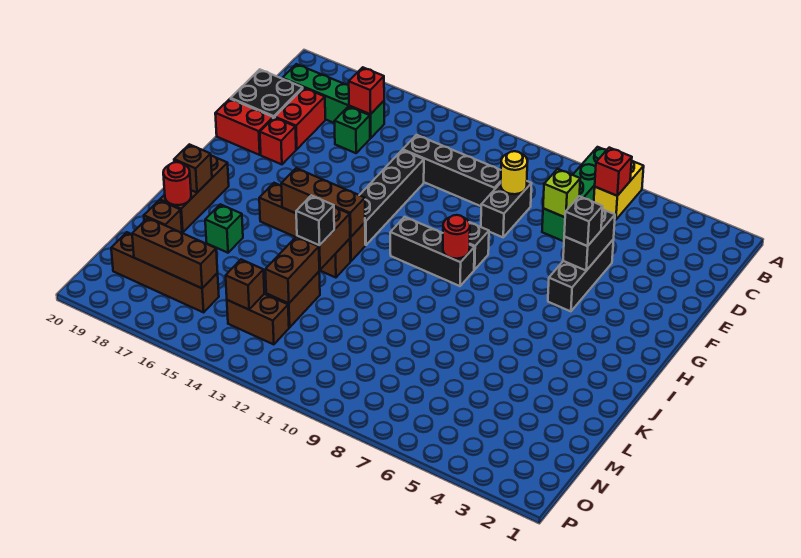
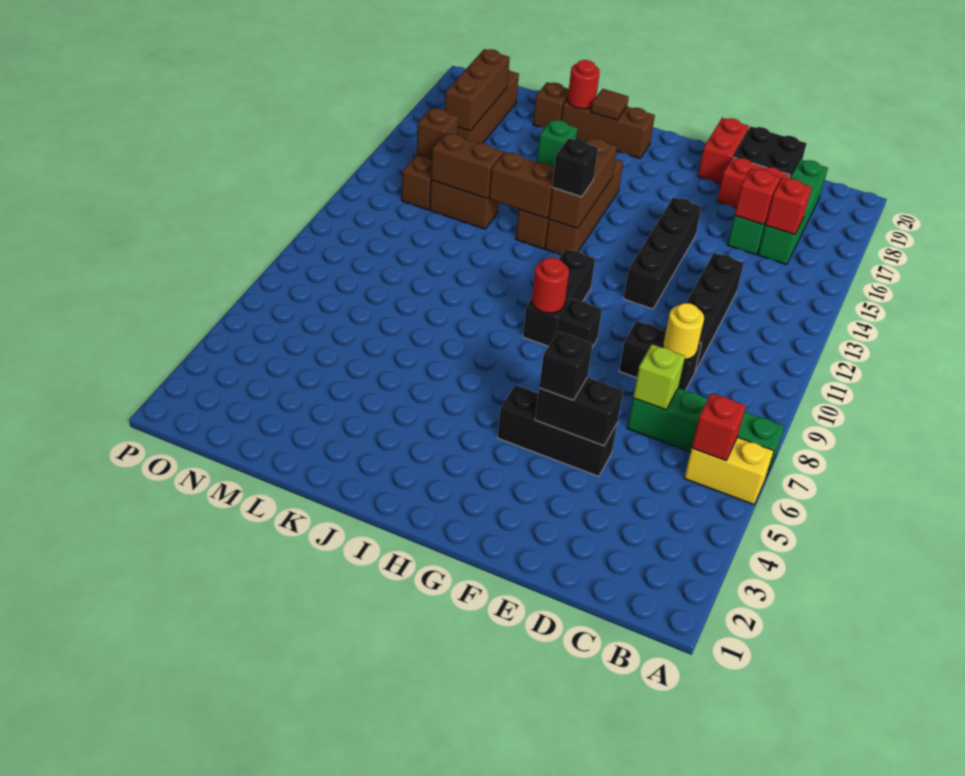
black 1x4 brick [360,150,424,245] -> black 1x4 brick turned to [624,197,702,309]
red 1x1 brick [260,118,296,164] -> red 1x1 brick moved to [734,168,780,225]
brown 1x1 brick [174,144,212,192] -> brown 1x1 tile [591,89,629,120]
black 1x1 brick [296,195,334,245] -> black 1x1 brick moved to [552,138,598,197]

